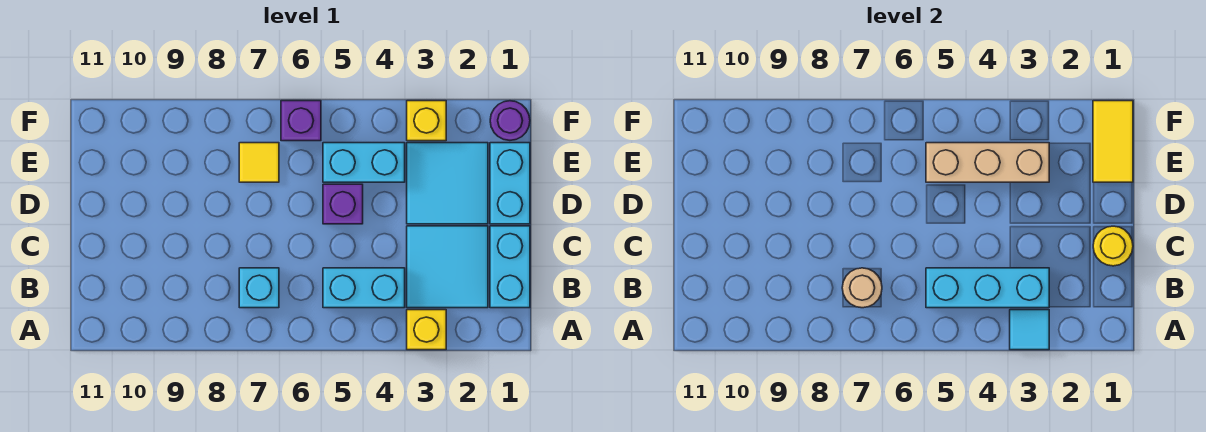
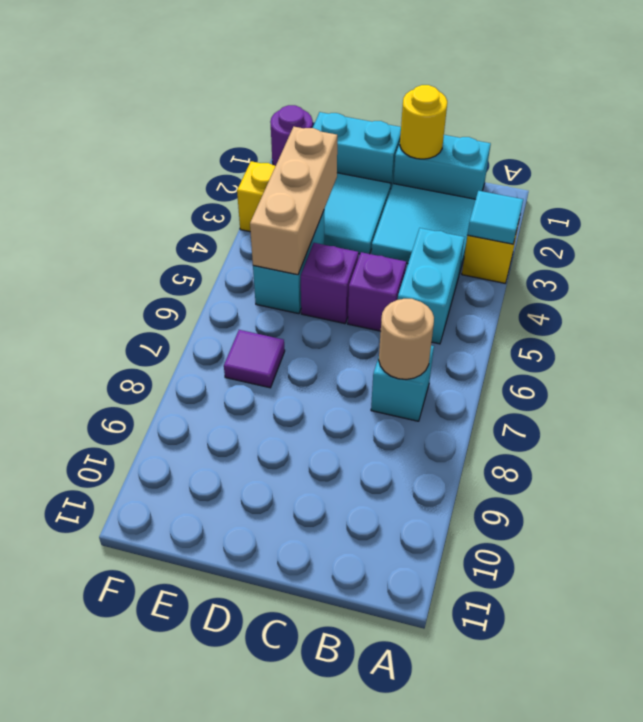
cyan 1x3 brick [926,268,1049,308] -> none
yellow 1x2 tile [1093,101,1133,182] -> none
yellow 1x1 tile [239,143,279,182] -> purple 1x1 tile [224,330,285,388]
purple 1x1 brick [281,101,321,141] -> purple 1x1 brick moved to [348,252,406,331]

